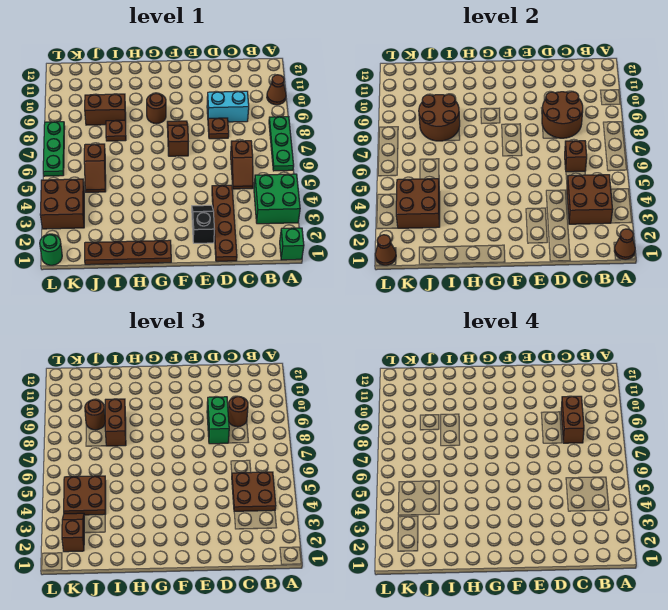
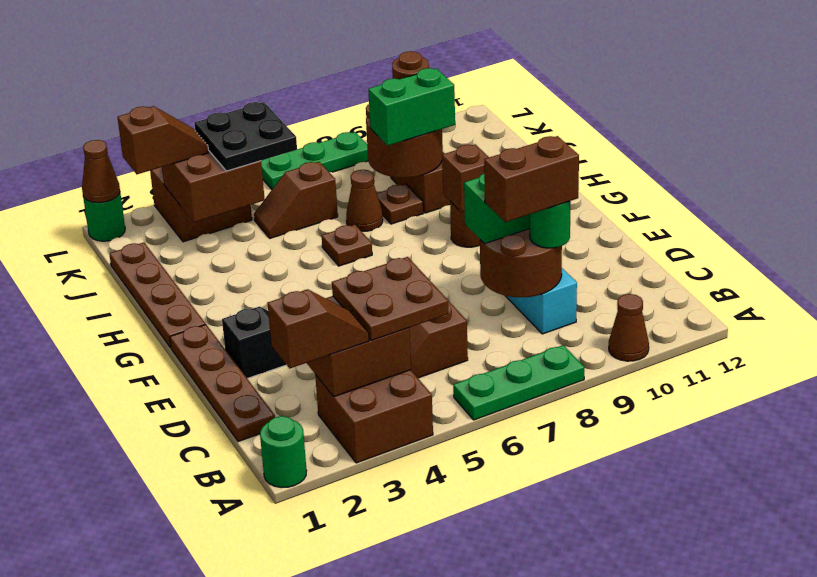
green 1x1 brick [280,228,304,260] -> green 1x1 round brick [260,416,307,488]
brown 1x1 cone [614,229,635,260] -> brown 1x1 cone moved to [346,170,383,231]
green 2x2 brick [254,174,300,224] -> brown 2x2 brick [315,370,433,463]
brown 1x1 brick [565,141,587,172] -> brown 1x1 brick moved to [442,144,489,212]
brown 1x1 round brick [228,397,248,427] -> green 1x1 round brick [530,201,571,248]
brown 1x4 plate [212,185,237,261] -> brown 1x4 plate turned to [170,325,275,442]
brown 1x1 plate [208,118,229,139] -> brown 1x1 plate moved to [322,225,372,266]
brown 1x2 slope [167,121,188,156] -> brown 1x2 slope moved to [268,289,369,368]
brown 1x2 brick [105,399,126,446] -> green 1x2 brick [368,68,455,146]
brown 2x2 plate [64,476,106,515] -> black 2x2 plate [194,102,297,171]

